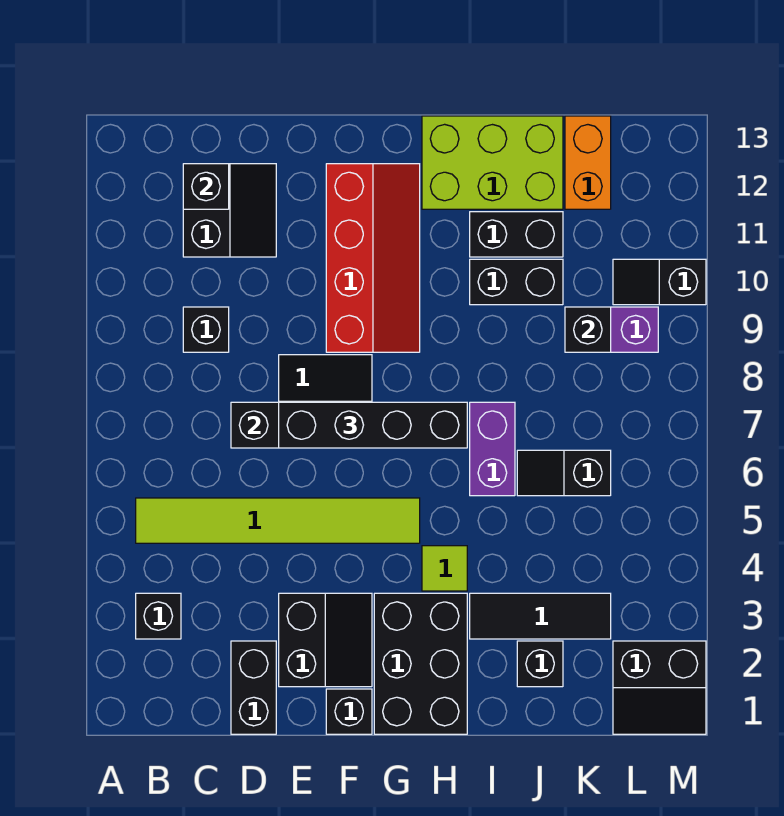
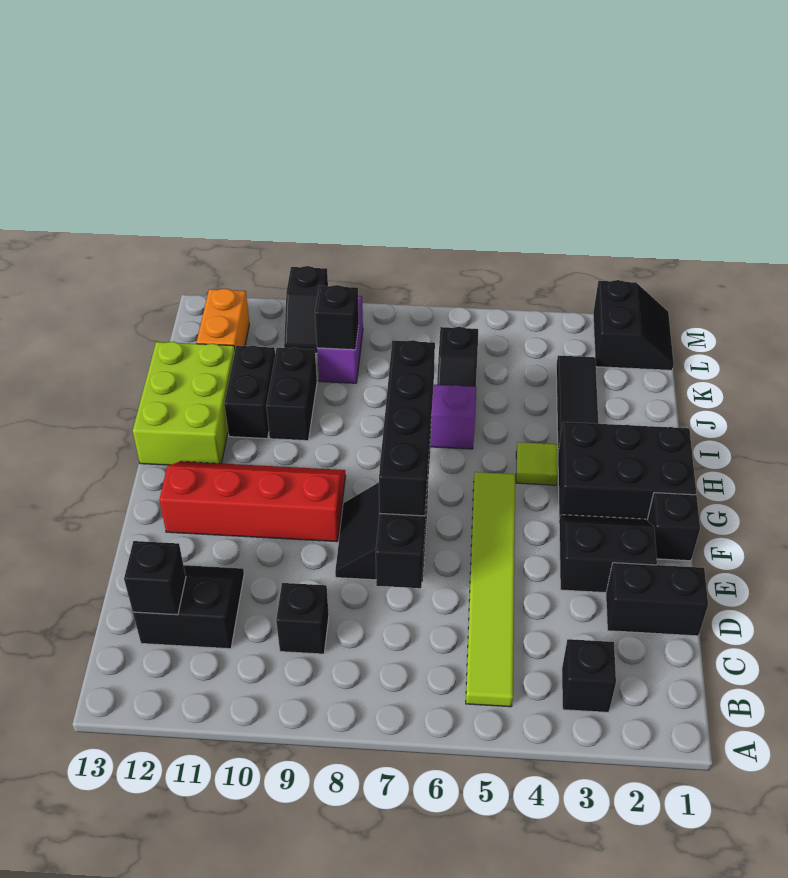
black 1x1 brick [517,641,563,687] -> none
orange 1x2 brick [565,116,611,209] -> orange 1x2 brick turned to [197,289,249,349]

